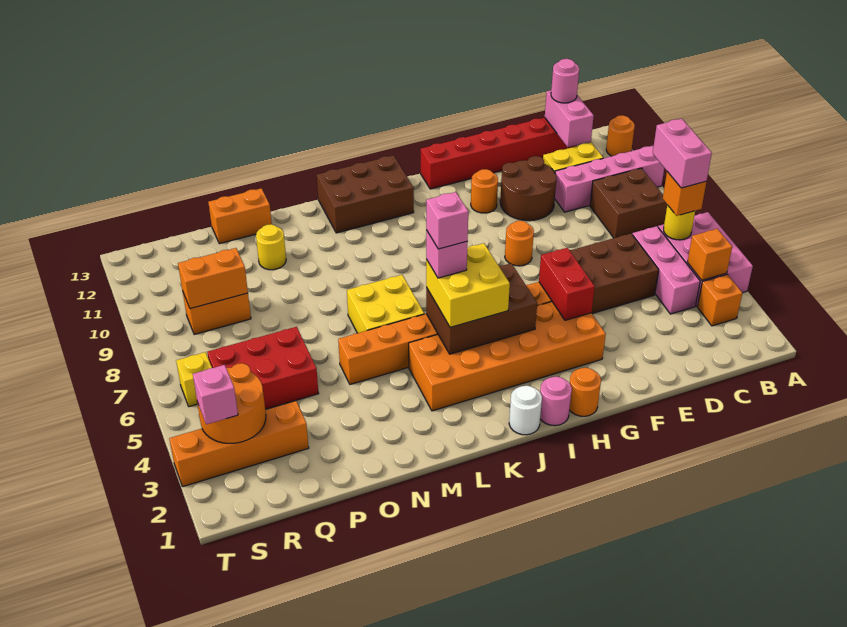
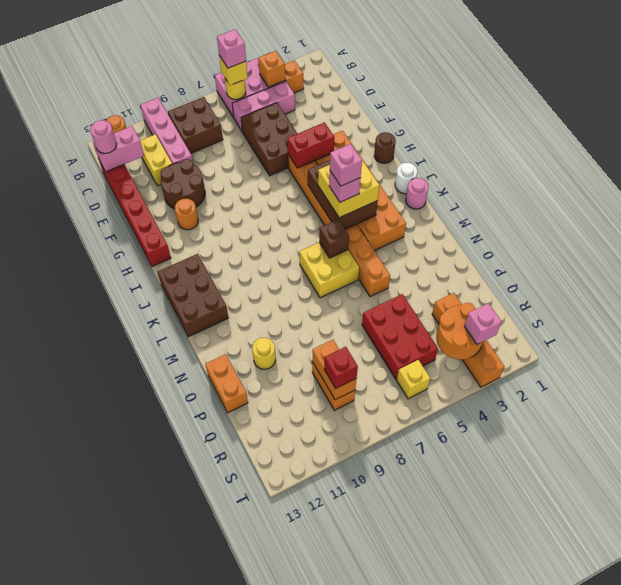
orange 1x1 brick [663,172,707,216] -> yellow 1x1 brick [219,55,248,85]
pink 1x2 brick [653,119,712,188] -> pink 1x1 brick [217,29,246,68]
orange 1x1 round brick [505,221,534,266] -> none
orange 1x1 round brick [570,368,601,416] -> brown 1x1 round brick [374,132,396,163]
pink 1x1 round brick [540,377,572,426] -> pink 1x1 round brick moved to [406,178,429,209]
none -> brown 1x1 brick [319,219,349,258]
none -> red 1x1 brick [324,347,358,388]

